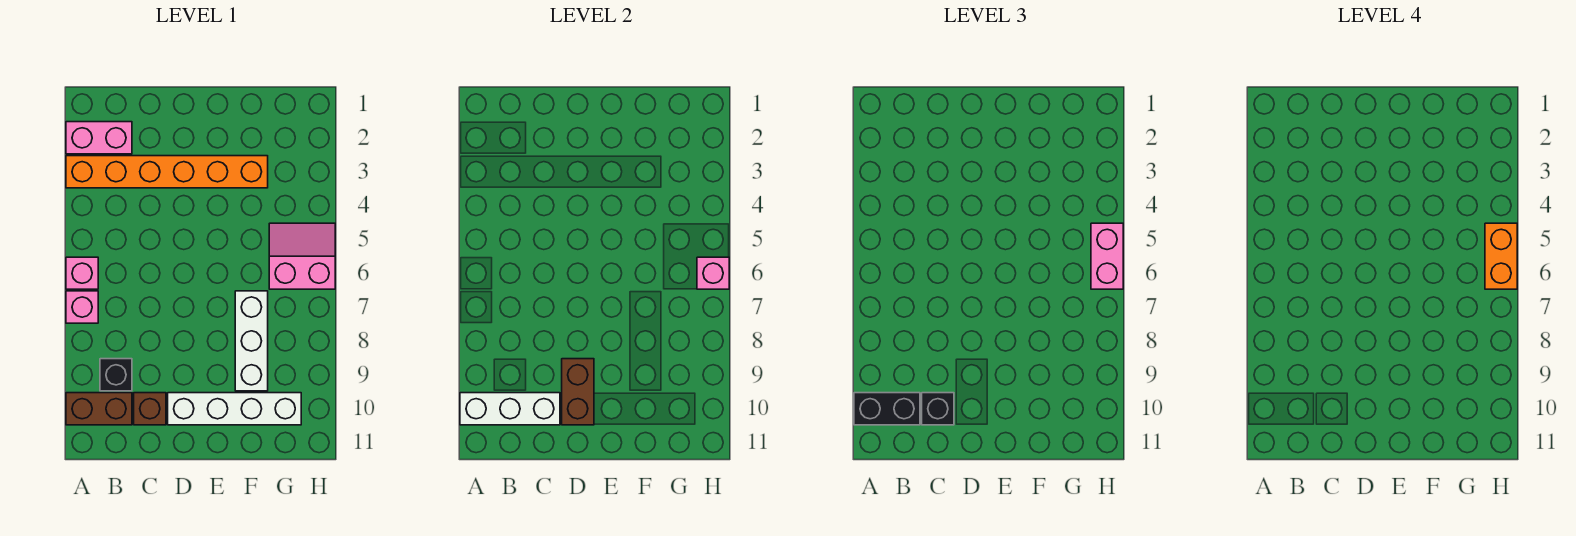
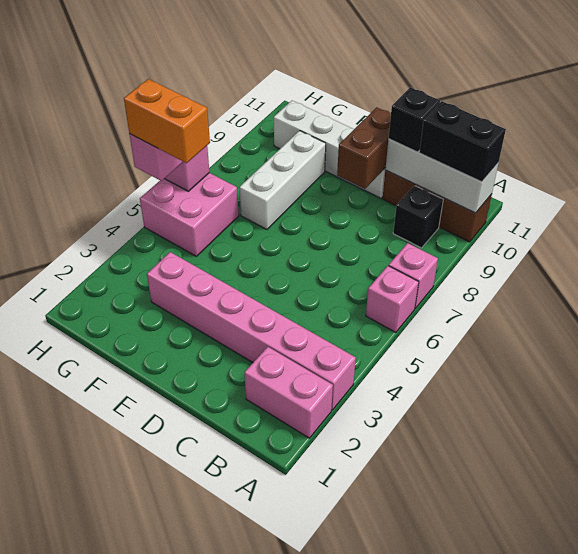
orange 1x6 brick [66,156,268,188] -> pink 1x6 brick [147,252,356,410]
pink 2x2 slope [269,223,335,289] -> pink 2x2 brick [140,173,239,256]
orange 1x2 brick [1485,223,1517,289] -> orange 1x2 brick turned to [124,79,210,163]

